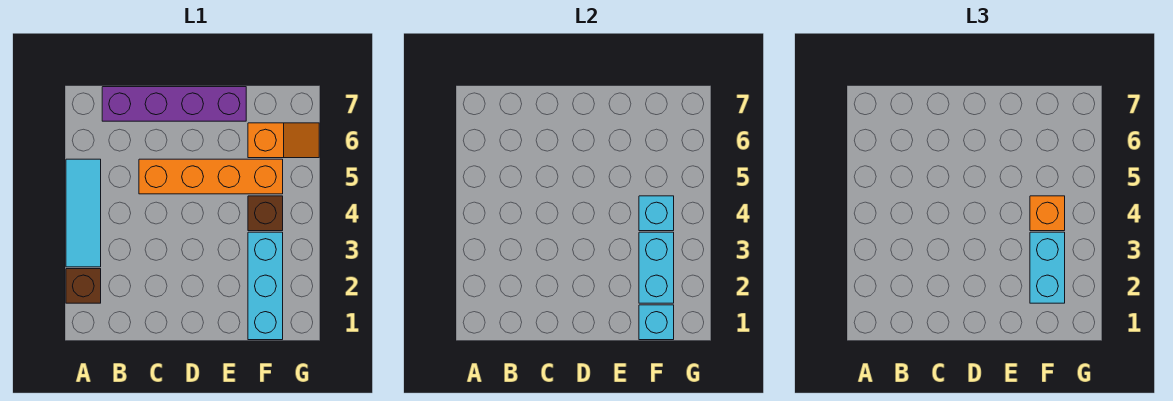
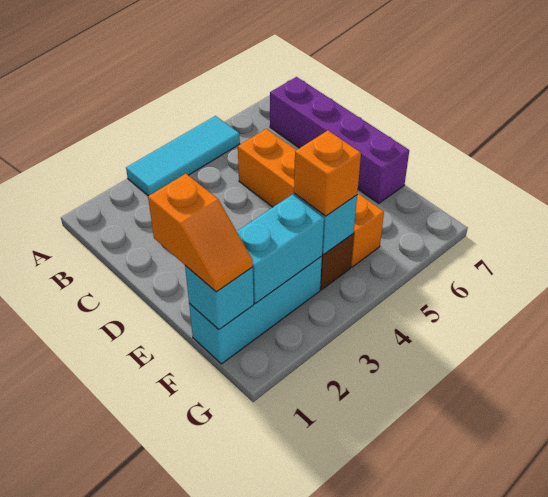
brown 1x1 brick [66,269,101,303] -> none
cyan 1x2 brick [1030,232,1065,303] -> none
orange 1x2 slope [248,123,319,158] -> orange 1x2 slope moved to [148,174,253,292]

